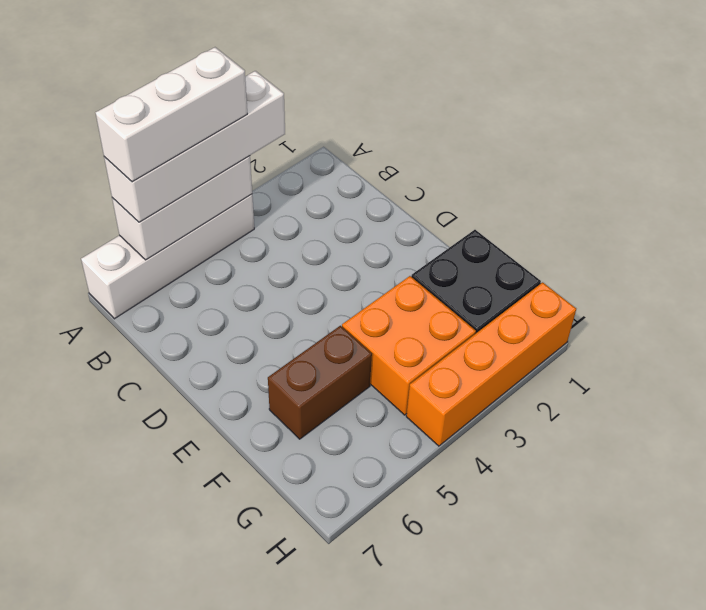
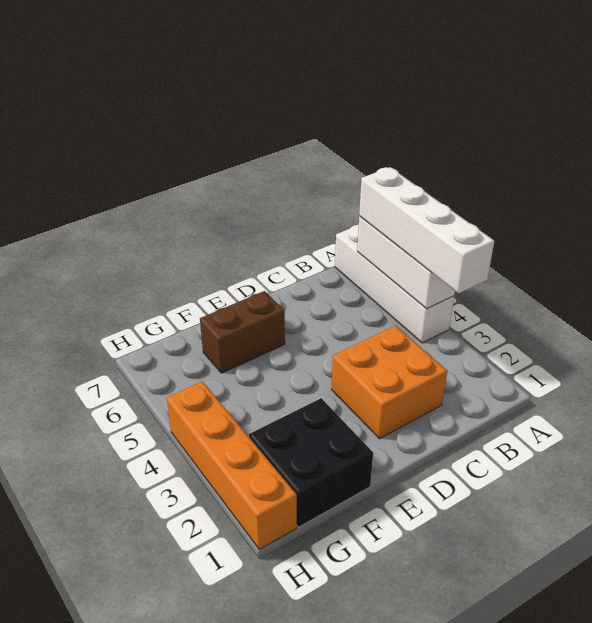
white 1x3 brick [96,47,247,182] -> none
orange 2x2 brick [342,276,476,415] -> orange 2x2 brick moved to [331,326,447,439]
brown 1x2 brick [268,326,372,439] -> brown 1x2 brick turned to [200,291,285,373]

